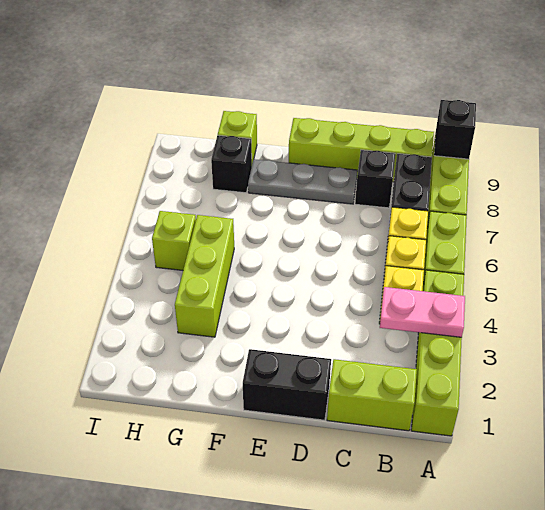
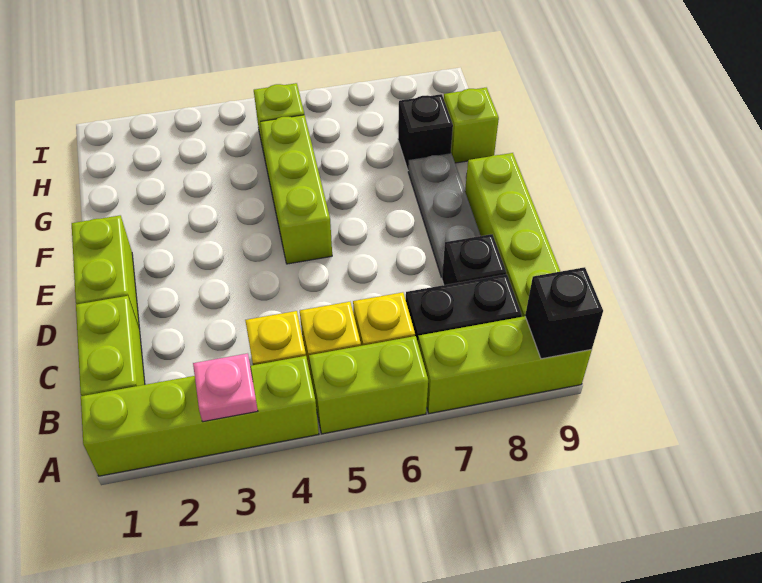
pink 1x2 plate [380,287,465,337] -> pink 1x1 plate [193,353,258,422]
black 1x2 brick [243,349,331,420] -> lime 1x2 brick [72,215,140,330]
lime 1x3 brick [175,215,234,337] -> lime 1x3 brick turned to [260,115,332,264]

